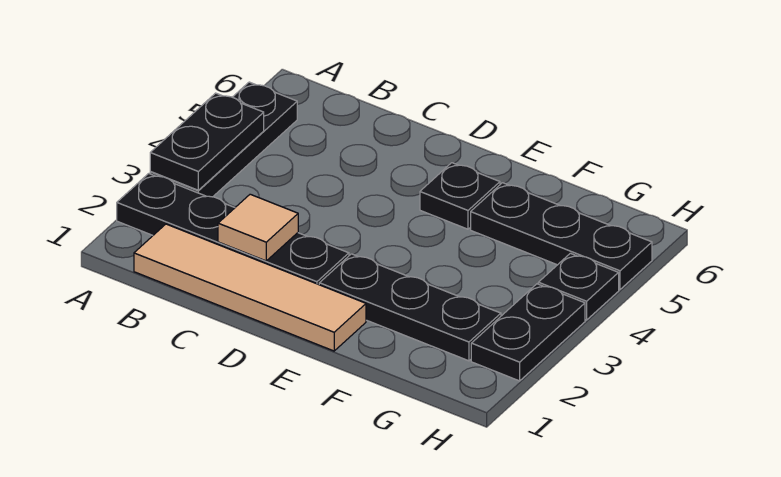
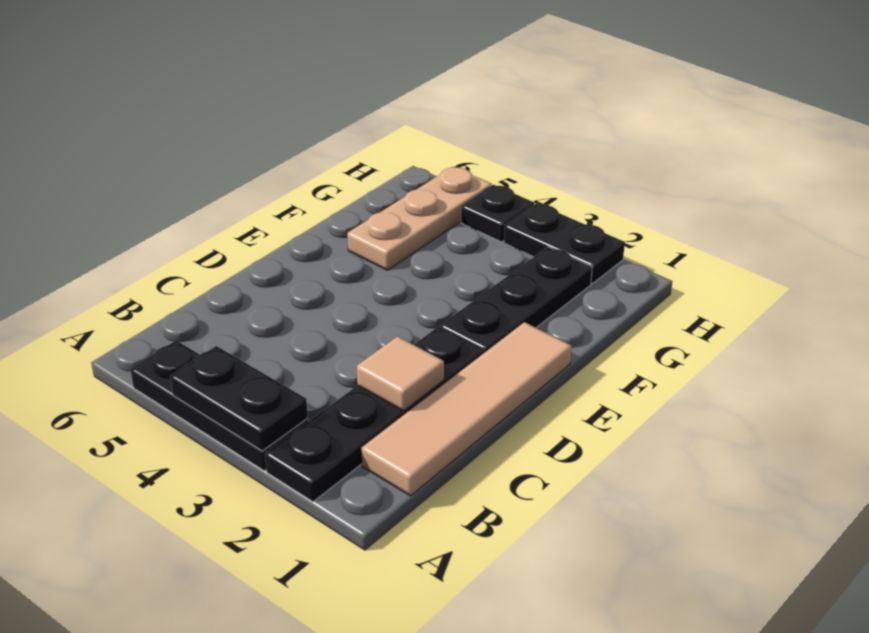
black 1x1 plate [420,163,500,229] -> none
black 1x3 plate [471,183,652,290] -> tan 1x3 plate [347,167,492,270]

